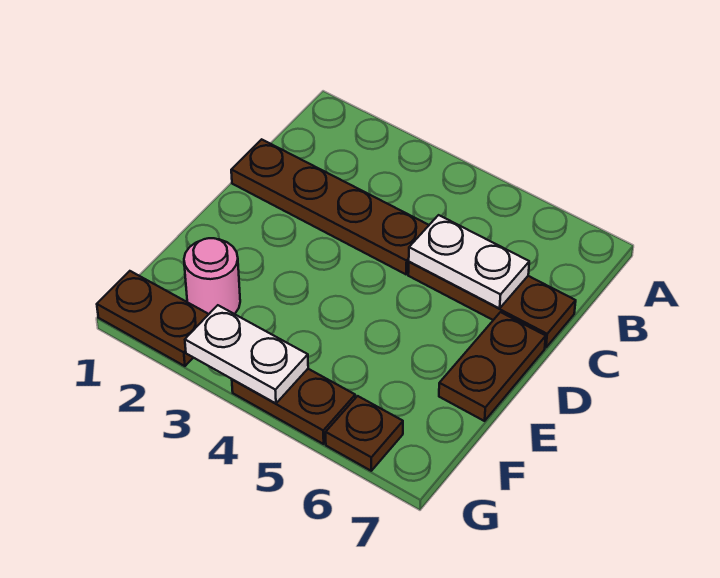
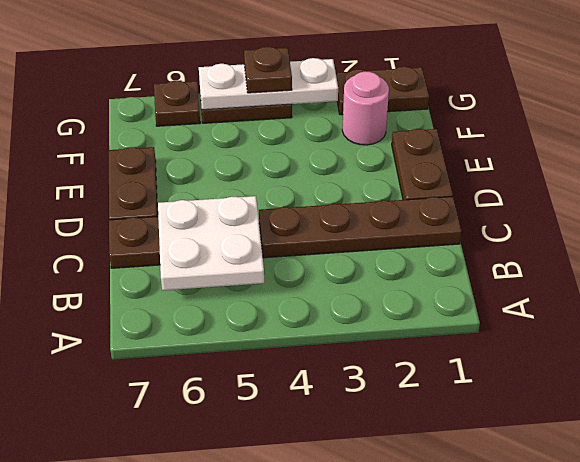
white 1x2 plate [409,215,529,308] -> white 2x2 plate [158,196,264,291]
none -> brown 1x2 plate [392,129,453,200]
white 1x2 plate [185,305,308,404] -> white 1x3 plate [199,58,338,110]
none -> brown 1x1 plate [244,47,292,93]

